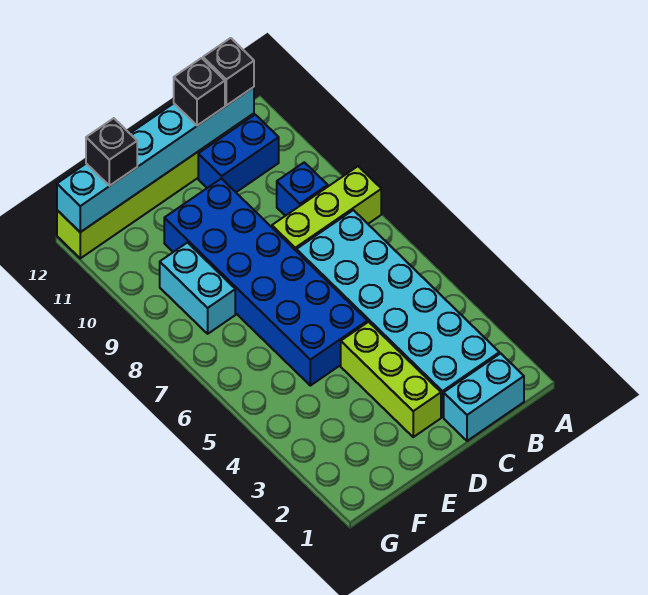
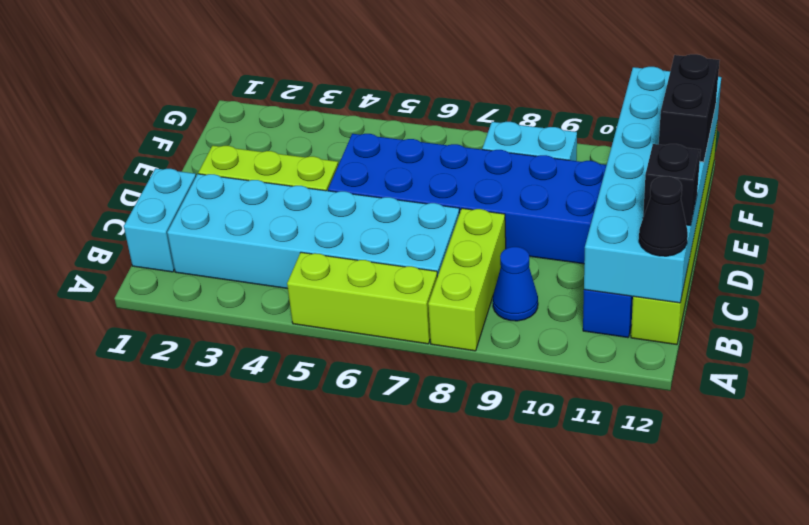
none -> lime 1x3 brick [287,252,437,344]
blue 1x1 brick [277,162,328,216] -> blue 1x1 cone [493,247,538,321]
cyan 1x6 brick [57,87,254,232] -> cyan 2x6 brick [584,67,721,303]
black 1x1 brick [203,38,254,106] -> black 1x1 cone [639,176,688,256]
black 1x1 brick [86,118,137,186] -> black 1x2 brick [659,54,720,162]

